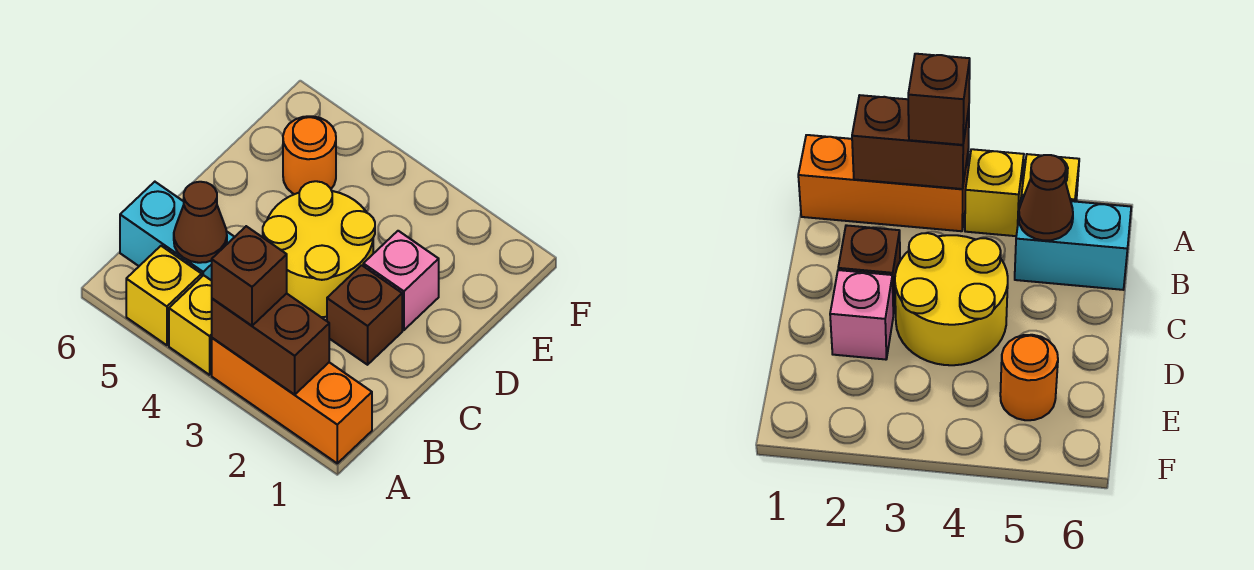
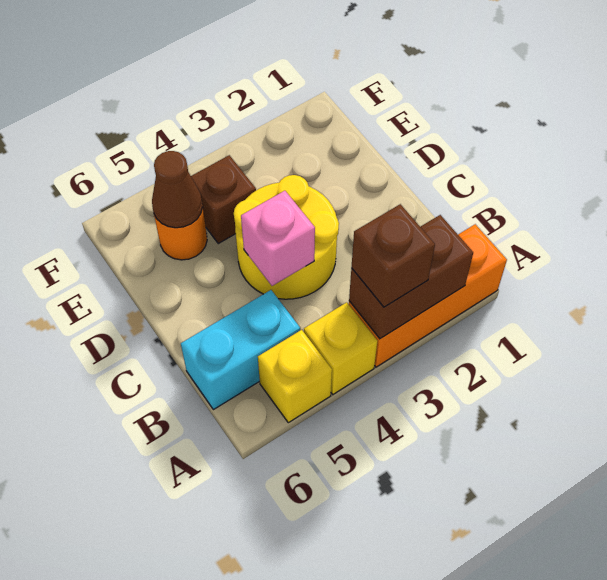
brown 1x1 cone [174,182,227,263] -> brown 1x1 cone moved to [152,151,203,228]
brown 1x1 brick [327,265,402,365] -> brown 1x1 brick moved to [191,155,256,243]
pink 1x1 brick [363,231,439,330] -> pink 1x1 brick moved to [241,191,315,286]

